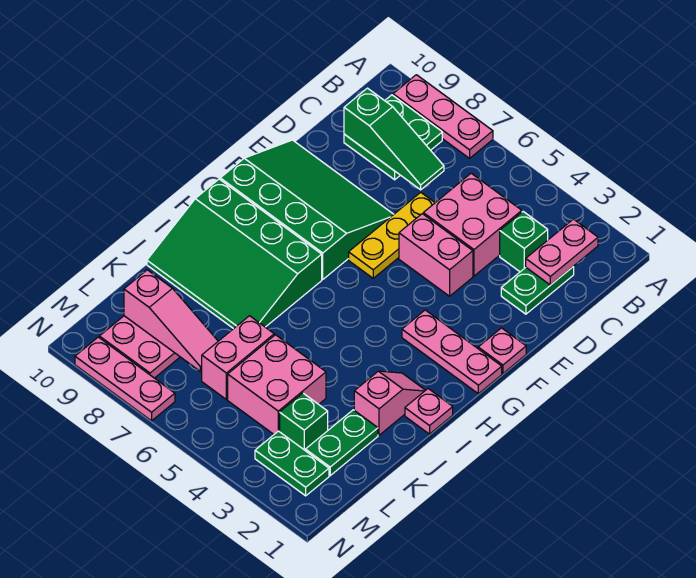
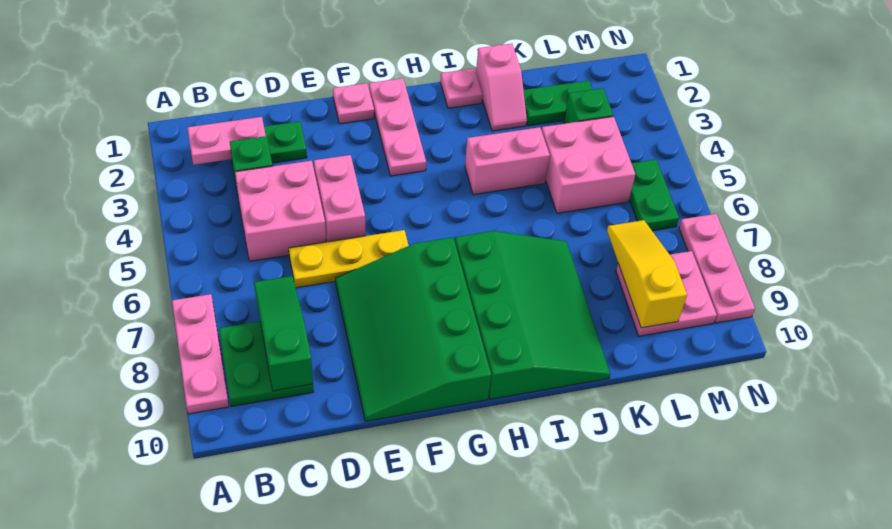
pink 1x2 slope [354,371,425,435] -> pink 1x2 slope turned to [476,44,527,131]
pink 1x2 brick [202,316,274,399] -> pink 1x2 brick moved to [465,127,550,195]
pink 1x3 slope [124,270,218,371] -> yellow 1x3 slope [607,220,687,328]
green 1x2 plate [255,431,329,496] -> green 1x2 plate moved to [629,160,679,231]

